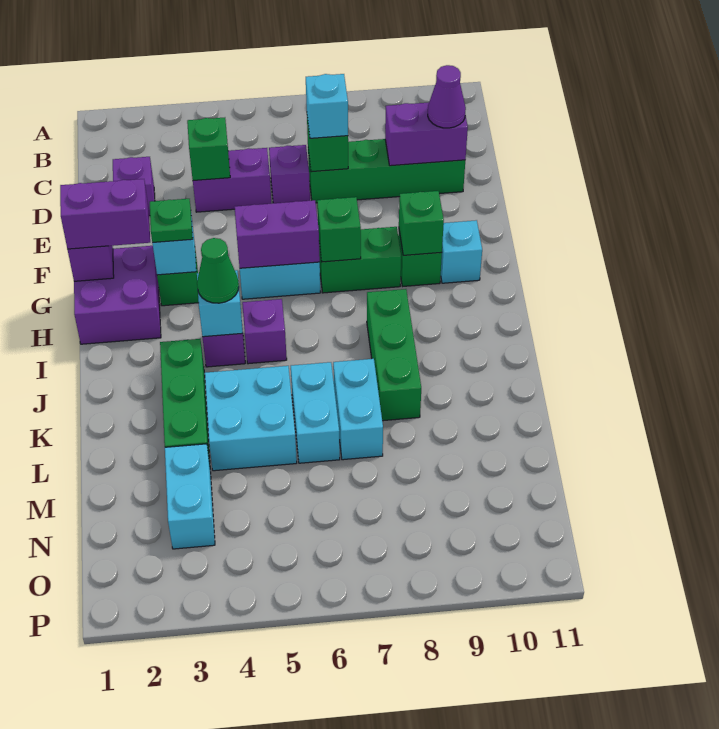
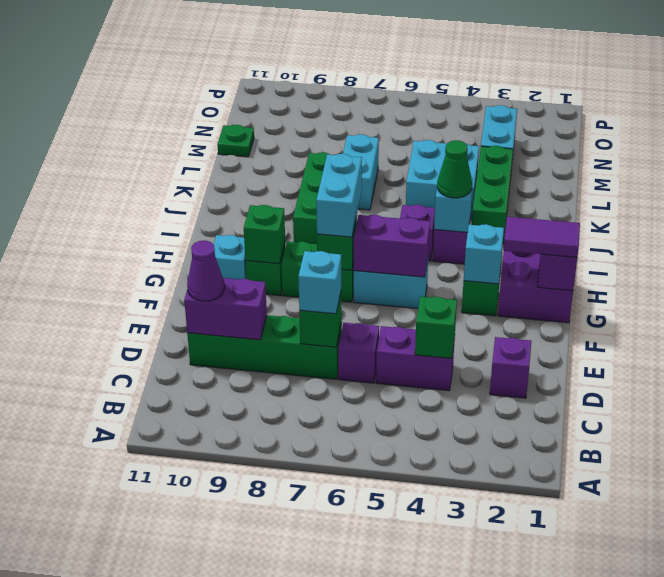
purple 1x2 brick [60,179,150,249] -> purple 1x2 tile [503,217,580,257]
green 1x1 plate [150,199,193,242] -> green 1x1 plate moved to [217,125,254,157]
cyan 1x2 brick [291,362,340,463] -> cyan 1x2 brick moved to [316,154,362,237]

